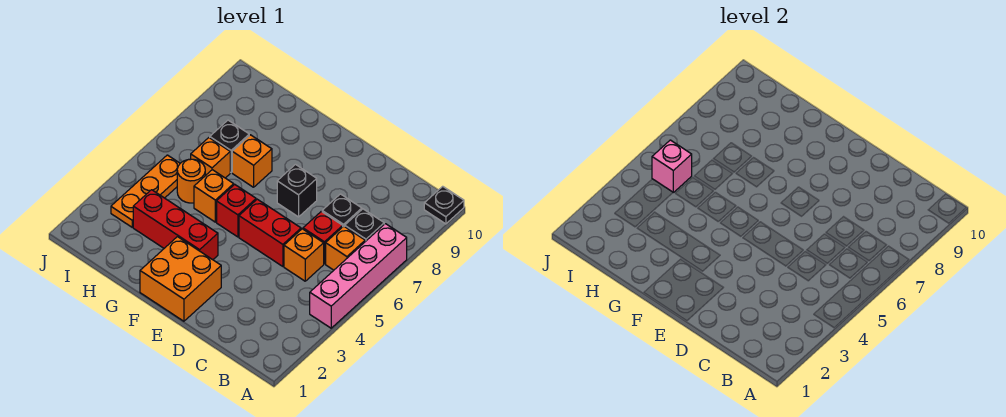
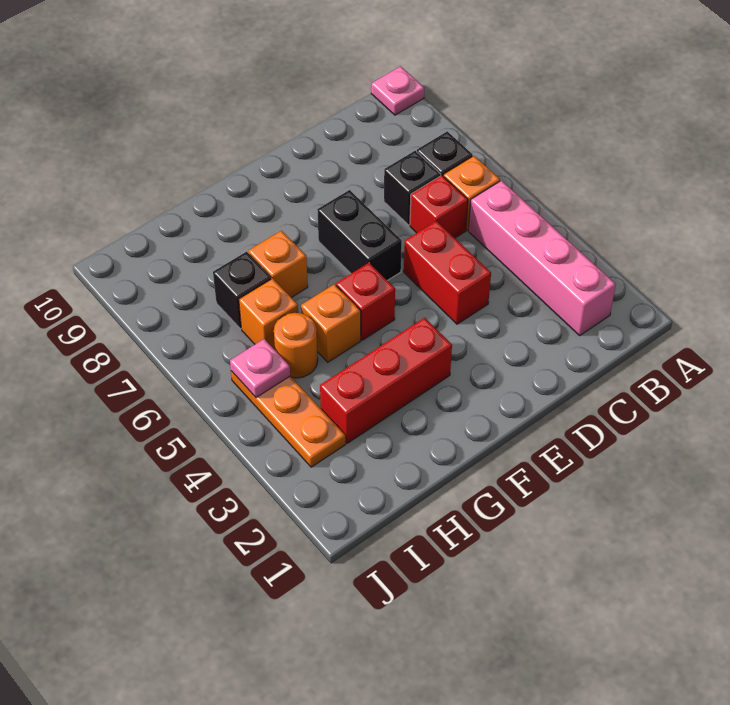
pink 1x4 brick [310,224,407,328] -> pink 1x4 brick moved to [469,181,616,335]
black 1x1 plate [424,186,464,224] -> pink 1x1 plate [371,66,424,115]
orange 1x1 brick [284,229,324,281] -> none
red 1x2 brick [239,199,301,266] -> red 1x2 brick turned to [404,221,491,324]
orange 2x2 brick [140,237,221,321] -> none
black 1x1 brick [277,165,317,217] -> black 1x2 brick [317,190,402,281]
pink 1x1 brick [652,140,692,192] -> pink 1x1 plate [230,339,290,398]

